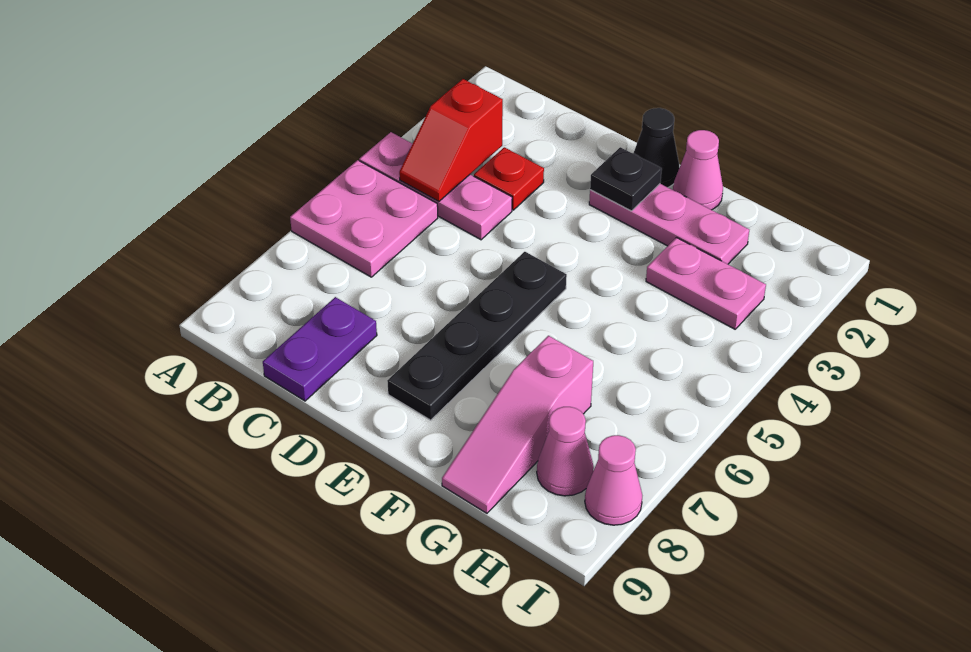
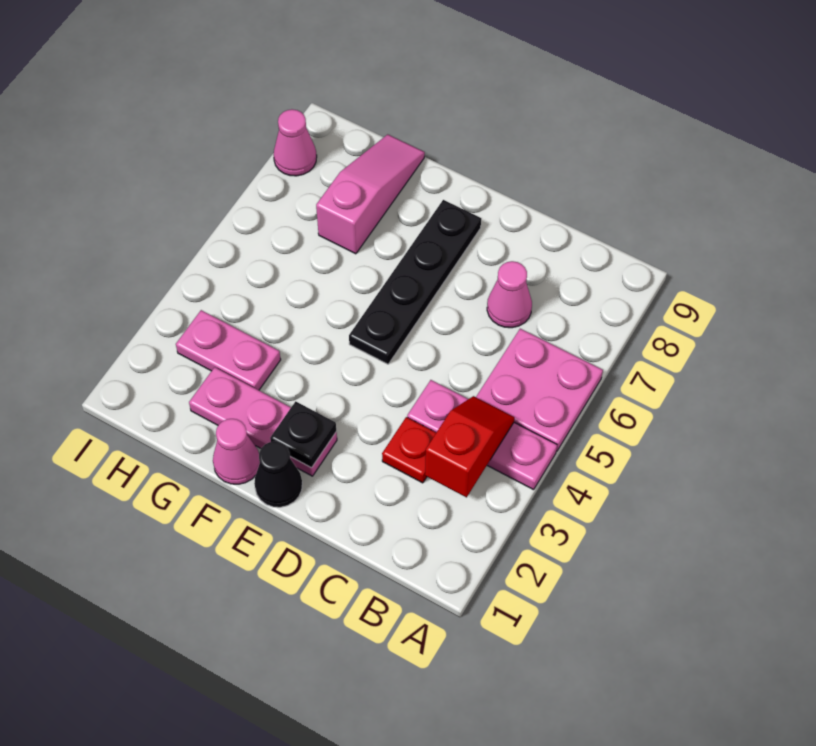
purple 1x2 plate [263,297,377,401] -> none
pink 1x1 cone [537,407,594,496] -> pink 1x1 cone moved to [487,261,532,328]

